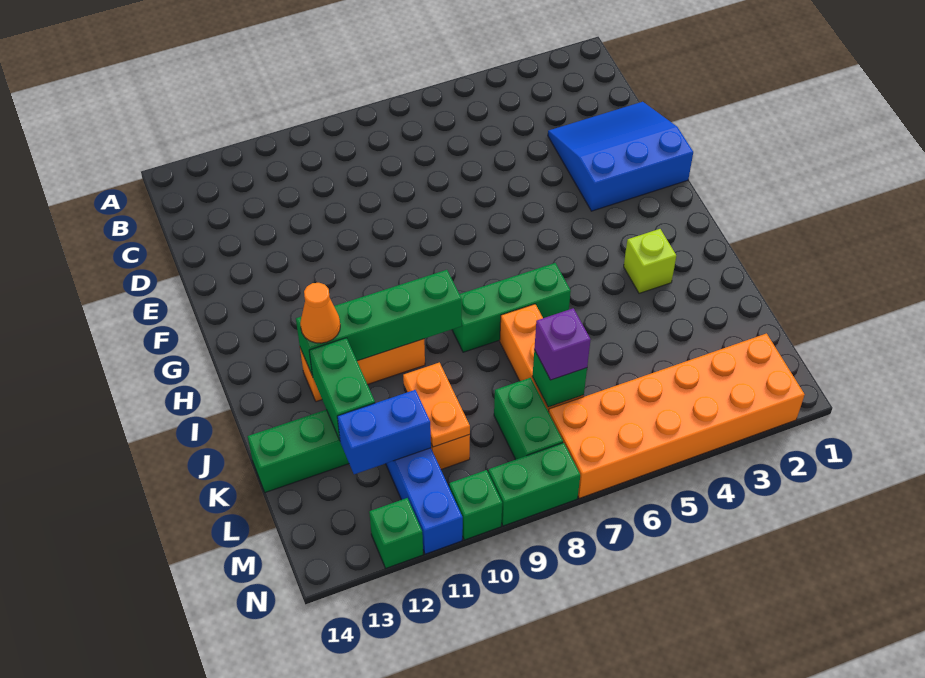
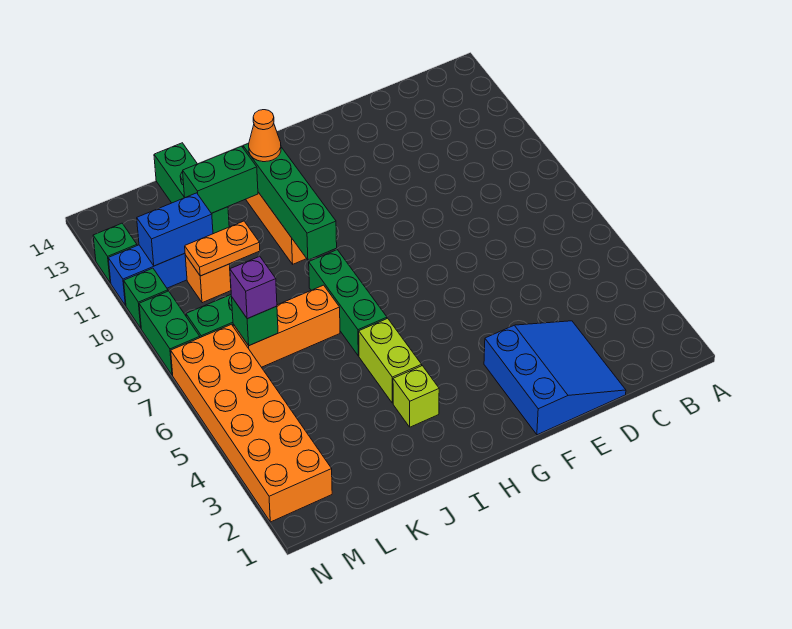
none -> lime 1x2 brick [359,318,422,403]
blue 1x2 brick [337,390,431,474] -> blue 1x2 brick turned to [137,193,213,266]

